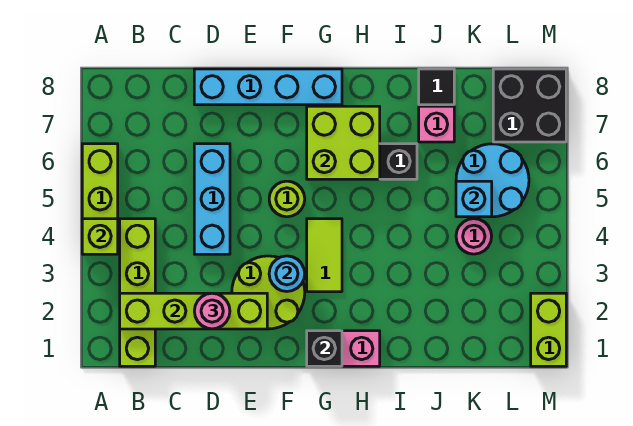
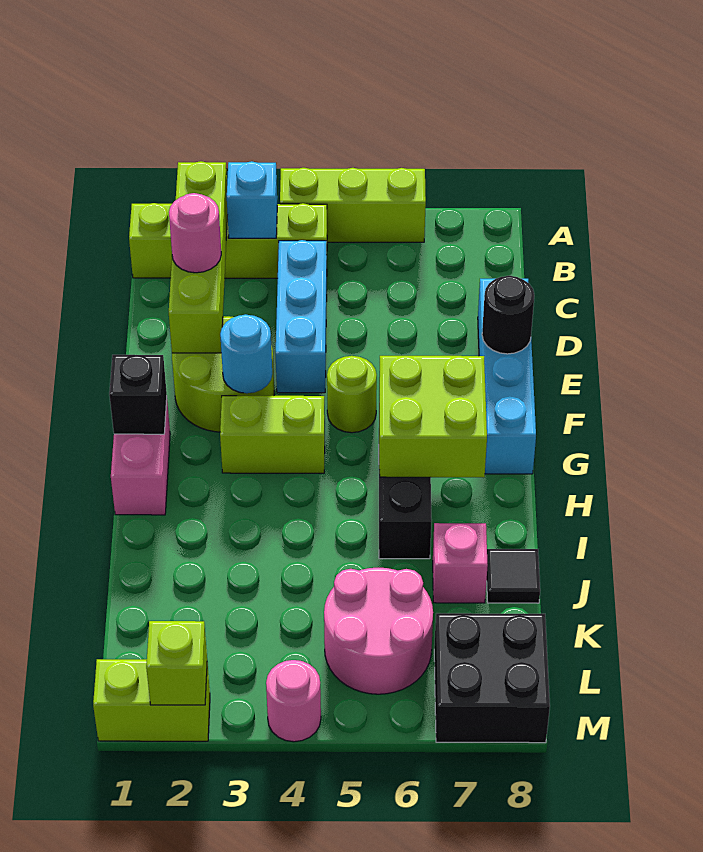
lime 1x1 brick [82,219,118,254] -> lime 1x1 brick moved to [146,621,207,705]
cyan 1x3 brick [194,144,230,254] -> cyan 1x3 brick turned to [276,240,327,393]
none -> black 1x1 round brick [482,276,534,354]
lime 1x2 tile [307,219,342,292] -> lime 1x2 brick [220,396,325,473]
pink 1x1 round brick [456,219,492,254] -> pink 1x1 round brick moved to [266,660,321,742]
cyan 2x2 round brick [456,144,529,217] -> pink 2x2 round brick [324,568,433,694]
cyan 1x1 brick [456,181,492,217] -> cyan 1x1 brick moved to [227,161,277,238]

